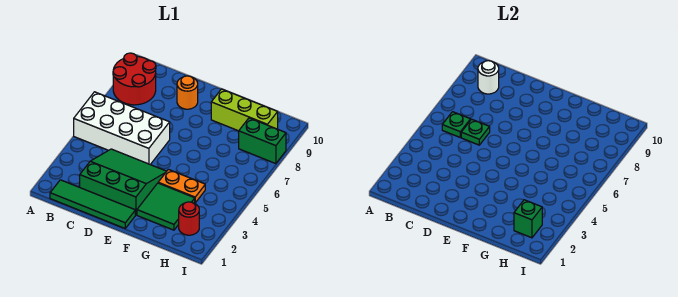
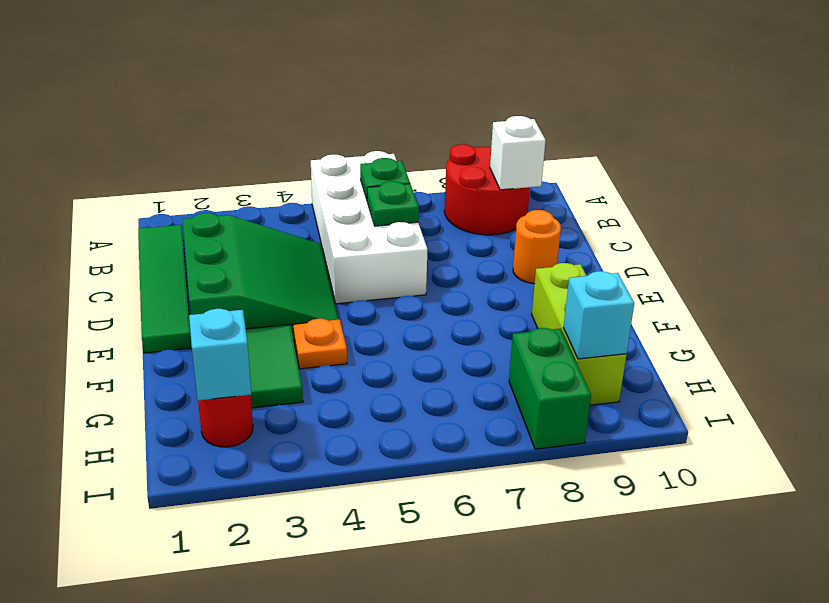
white 1x1 round brick [478,61,499,94] -> white 1x1 brick [490,116,546,190]
orange 1x2 plate [158,169,205,203] -> orange 1x1 plate [293,319,347,369]
green 1x1 brick [514,200,542,238] -> cyan 1x1 brick [189,309,251,400]
none -> cyan 1x1 brick [563,271,634,359]

